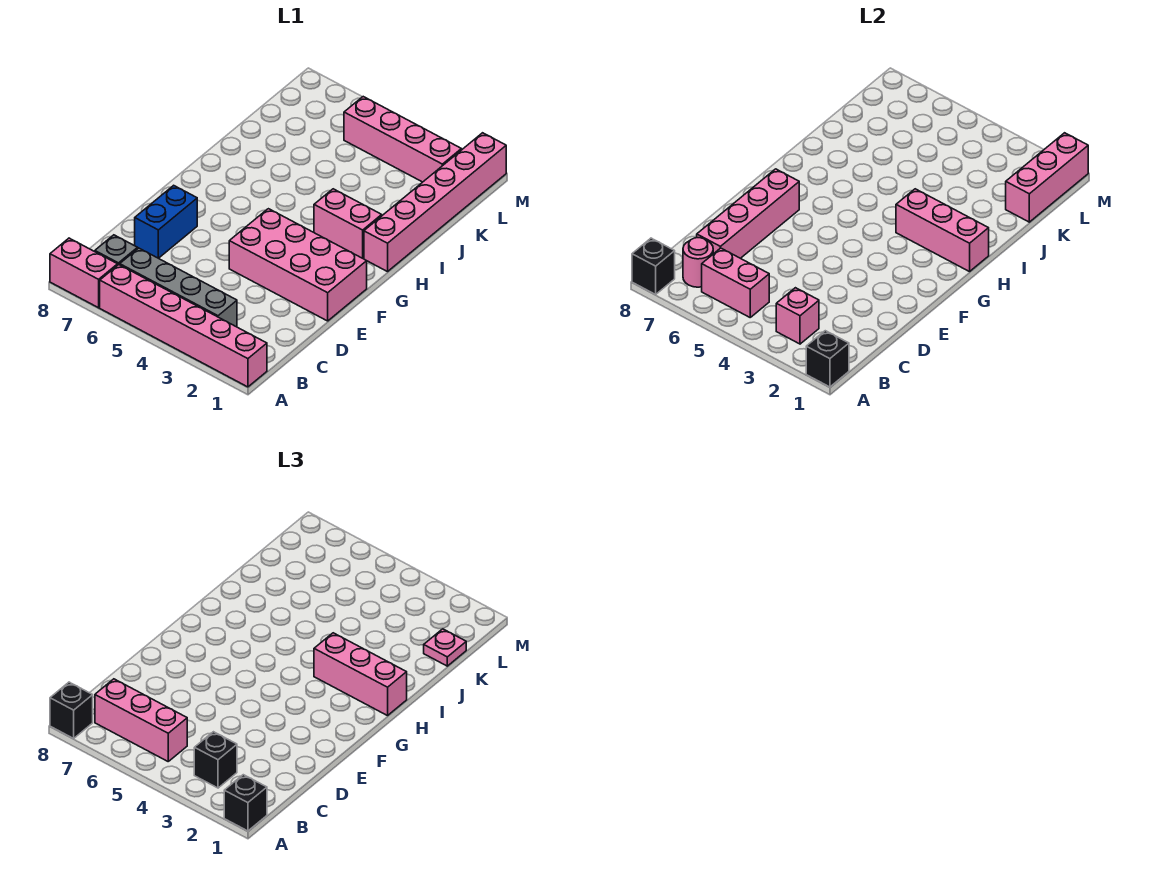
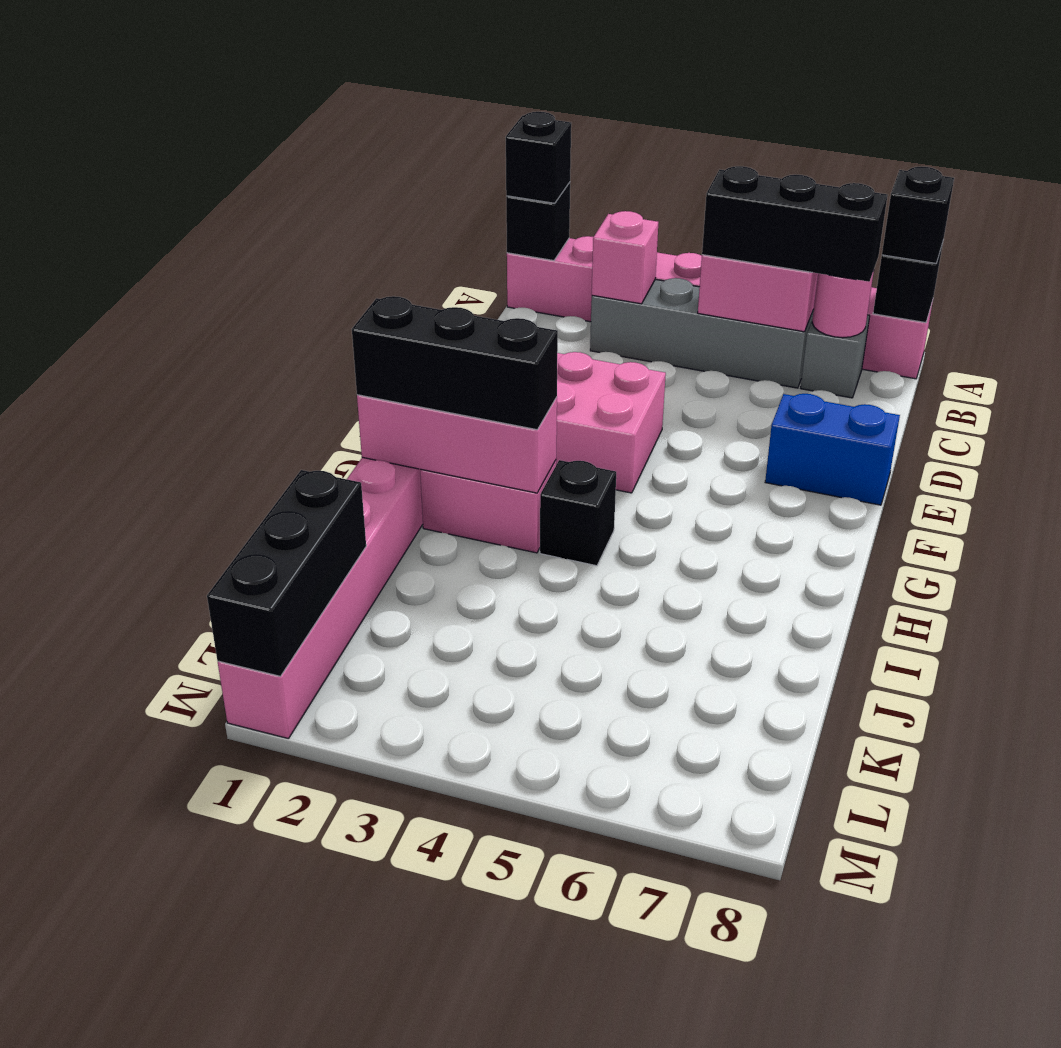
black 1x1 brick [194,732,237,788] -> black 1x1 brick moved to [540,460,616,566]
pink 1x3 brick [95,679,187,761] -> black 1x3 brick [702,166,888,282]
pink 1x4 brick [697,169,799,258] -> none
blue 1x2 brick [135,185,197,258] -> blue 1x2 brick turned to [765,394,900,505]
pink 1x3 brick [314,633,407,716] -> black 1x3 brick [352,296,558,430]
pink 1x3 brick [1006,133,1088,222] -> black 1x3 brick [207,470,366,676]
pink 1x1 plate [424,629,466,666] -> none
pink 1x4 brick [344,97,461,182] -> none

